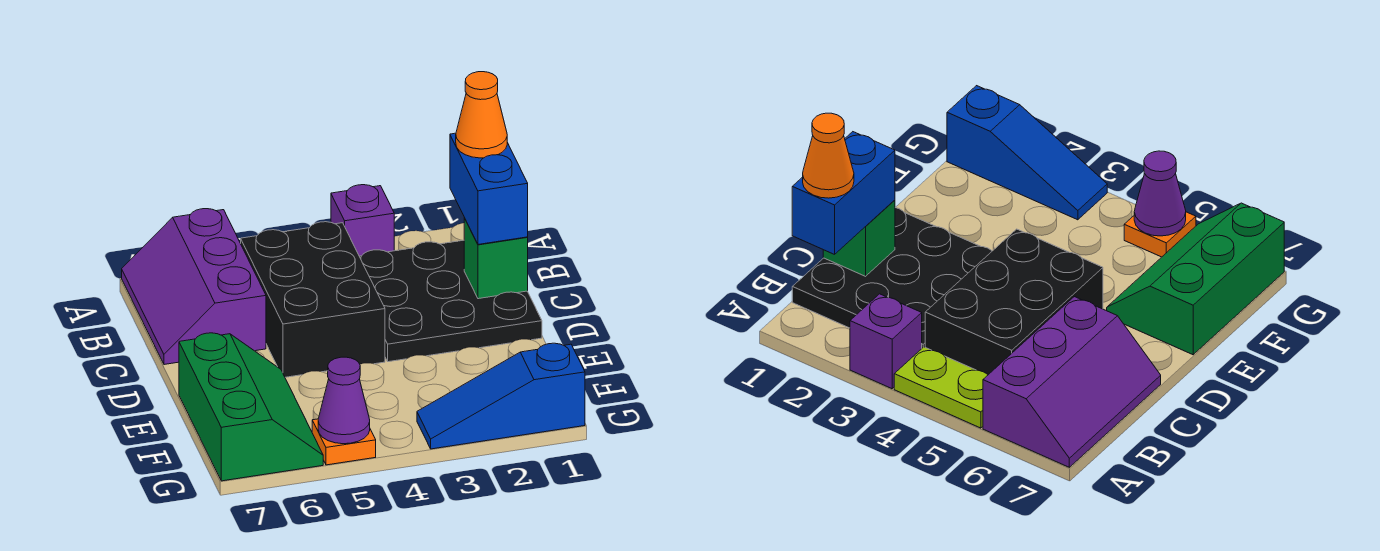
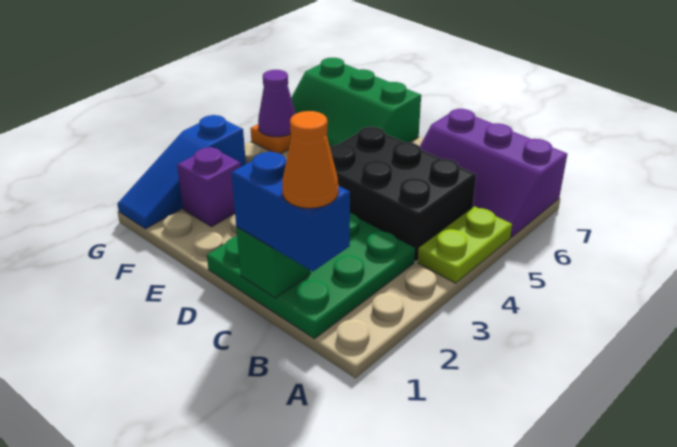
purple 1x1 brick [331,185,394,256] -> purple 1x1 brick moved to [177,147,241,227]
purple 2x3 slope [122,209,266,365] -> purple 2x3 slope turned to [420,109,567,237]
black 3x3 plate [359,240,542,362] -> green 3x3 plate [207,213,415,339]
blue 1x3 slope [417,343,585,449] -> blue 1x3 slope turned to [117,115,246,229]

